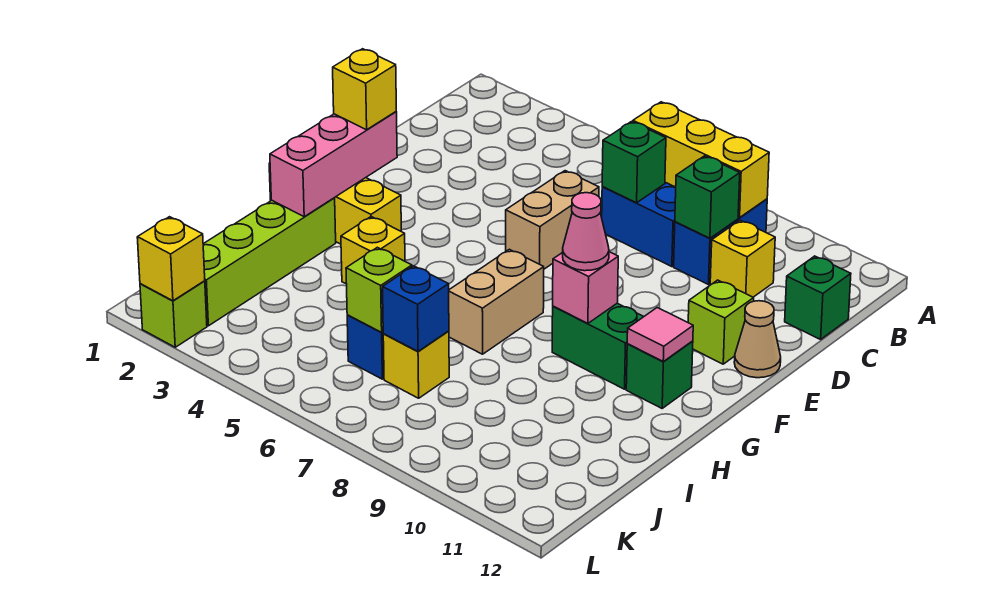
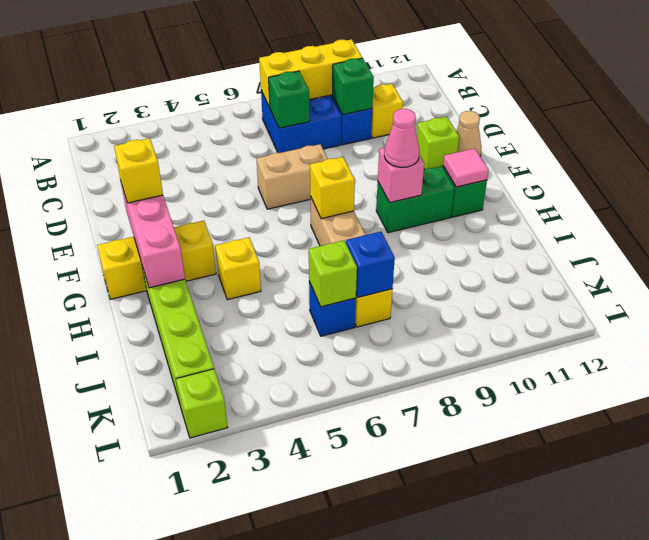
green 1x1 brick [785,256,851,339] -> none
tan 1x2 brick [506,171,599,269] -> tan 1x2 brick turned to [256,144,328,209]
yellow 1x1 brick [137,217,205,301] -> yellow 1x1 brick moved to [310,157,355,219]

